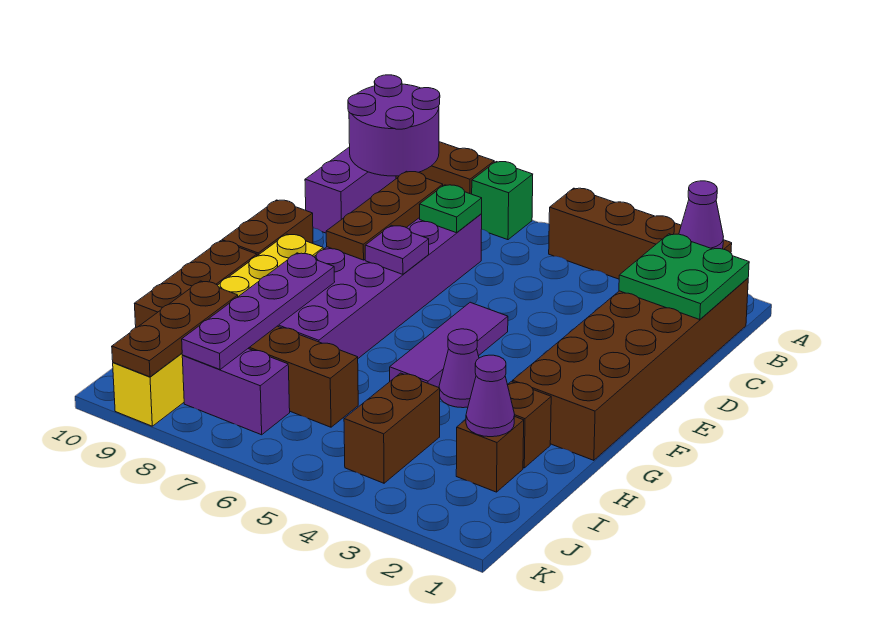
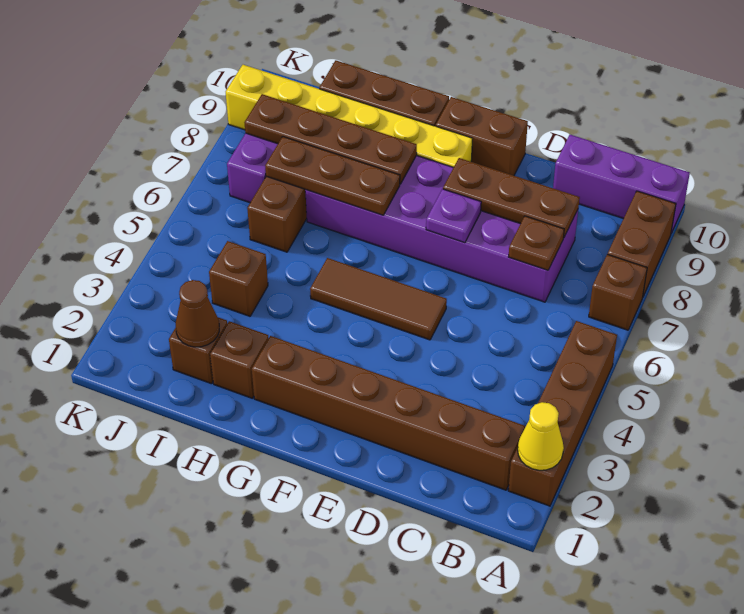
purple 1x1 cone [679,181,723,249] -> yellow 1x1 cone [518,402,564,470]
green 1x1 brick [472,162,533,240] -> brown 1x1 brick [589,254,647,330]
purple 2x2 round brick [348,75,440,176] -> none
brown 2x6 brick [513,278,748,460] -> brown 1x6 brick [252,336,525,490]
green 2x2 plate [619,234,749,320] -> none
green 1x1 plate [419,185,482,233] -> brown 1x1 plate [509,216,564,270]
purple 1x3 tile [390,302,508,388] -> brown 1x3 tile [310,258,447,340]
purple 1x1 cone [439,329,479,408] -> none
purple 1x4 plate [182,253,335,369] -> brown 1x4 plate [245,94,417,184]
purple 1x1 cone [466,355,515,437] -> brown 1x1 cone [176,280,219,347]
brown 1x2 brick [344,373,440,483] -> brown 1x1 brick [209,241,268,316]
brown 1x3 plate [112,281,238,377] -> brown 1x3 plate moved to [265,137,400,215]

